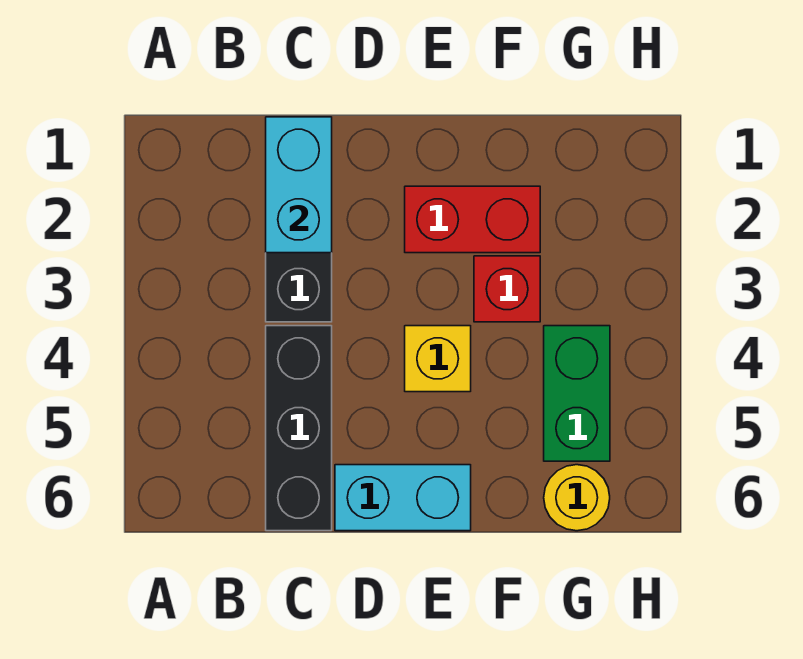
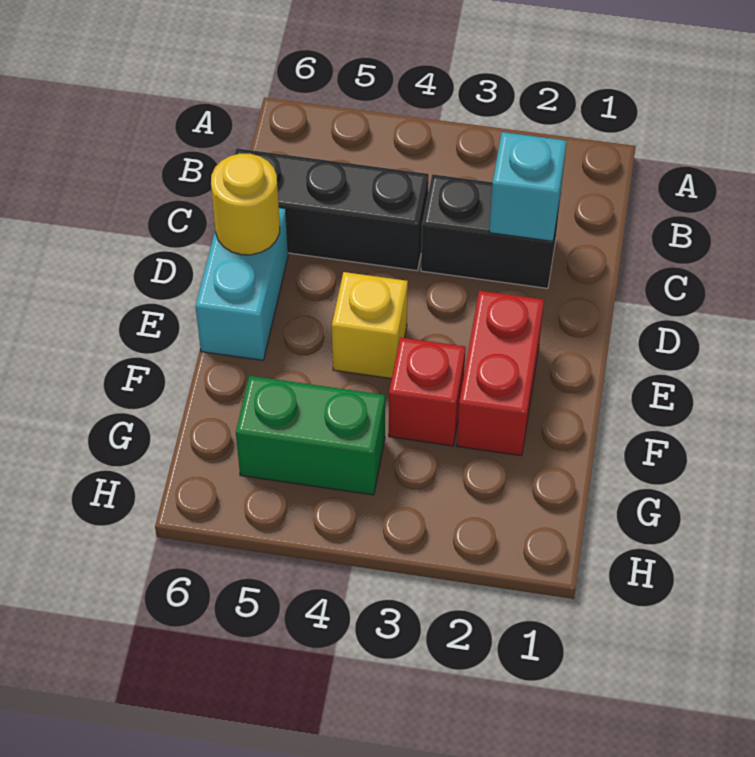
cyan 1x2 brick [266,117,332,253] -> cyan 1x1 brick [489,132,567,241]
yellow 1x1 round brick [544,465,610,531] -> yellow 1x1 round brick moved to [211,154,280,255]

